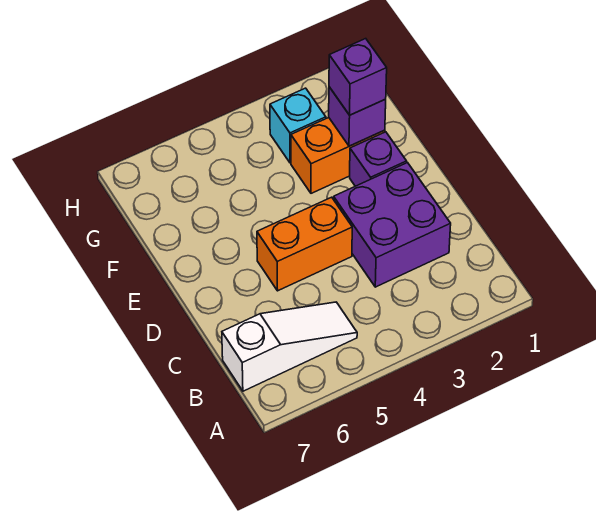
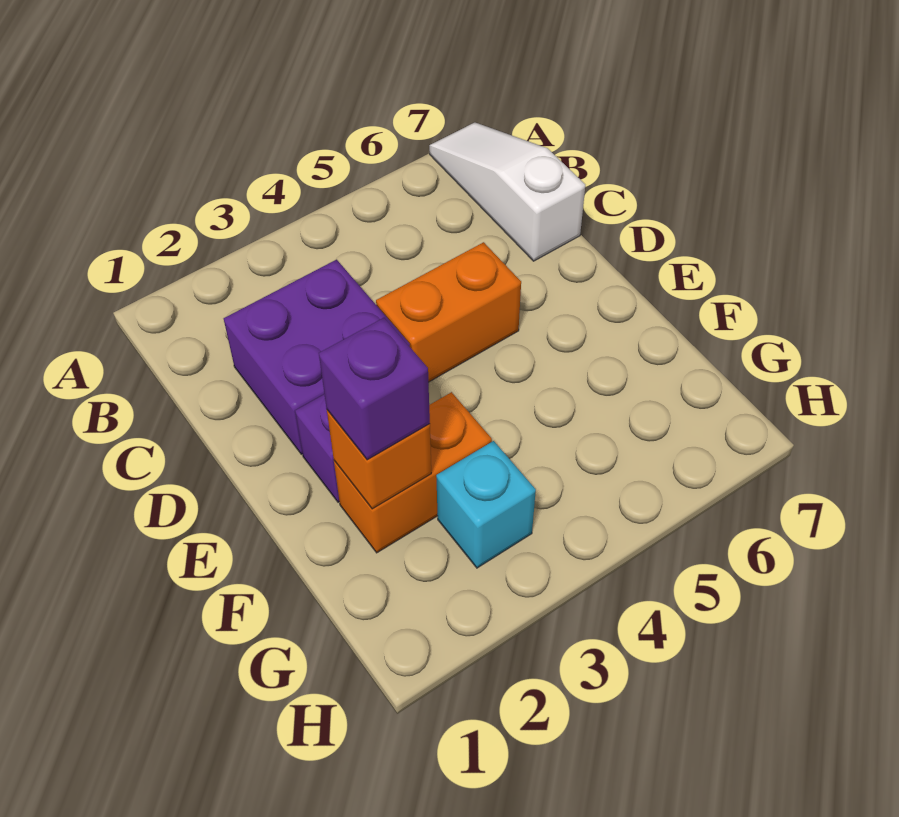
white 1x3 slope [222,302,357,391] -> white 1x3 slope turned to [429,122,585,261]
purple 1x1 brick [329,87,386,146] -> orange 1x1 brick [327,410,431,509]

